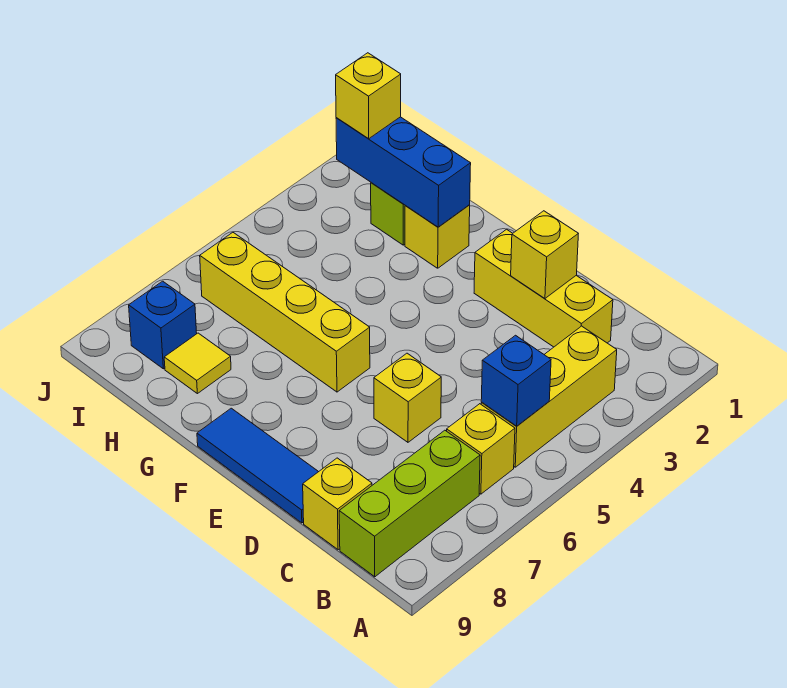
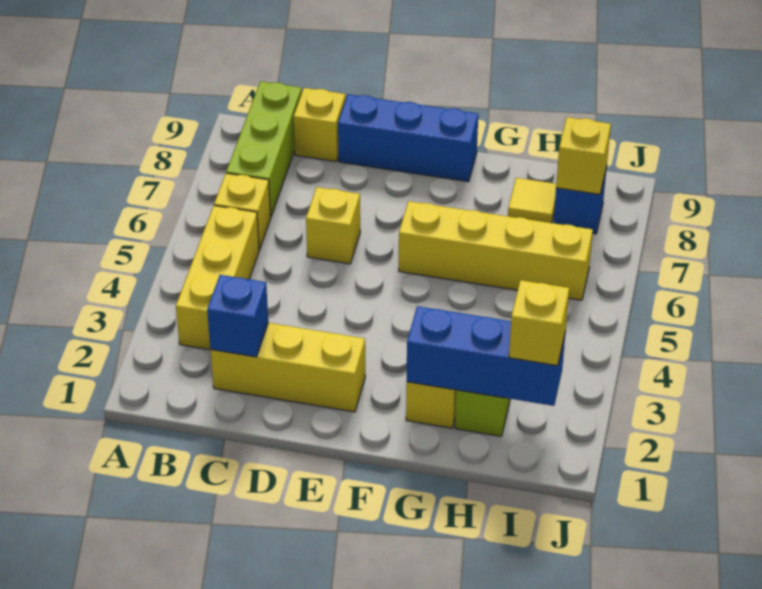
blue 1x1 brick [481,335,551,426] -> blue 1x1 brick moved to [207,275,268,357]
yellow 1x1 brick [511,211,578,298] -> yellow 1x1 brick moved to [556,117,611,194]
blue 1x3 tile [197,408,318,523] -> blue 1x3 brick [338,94,478,182]

